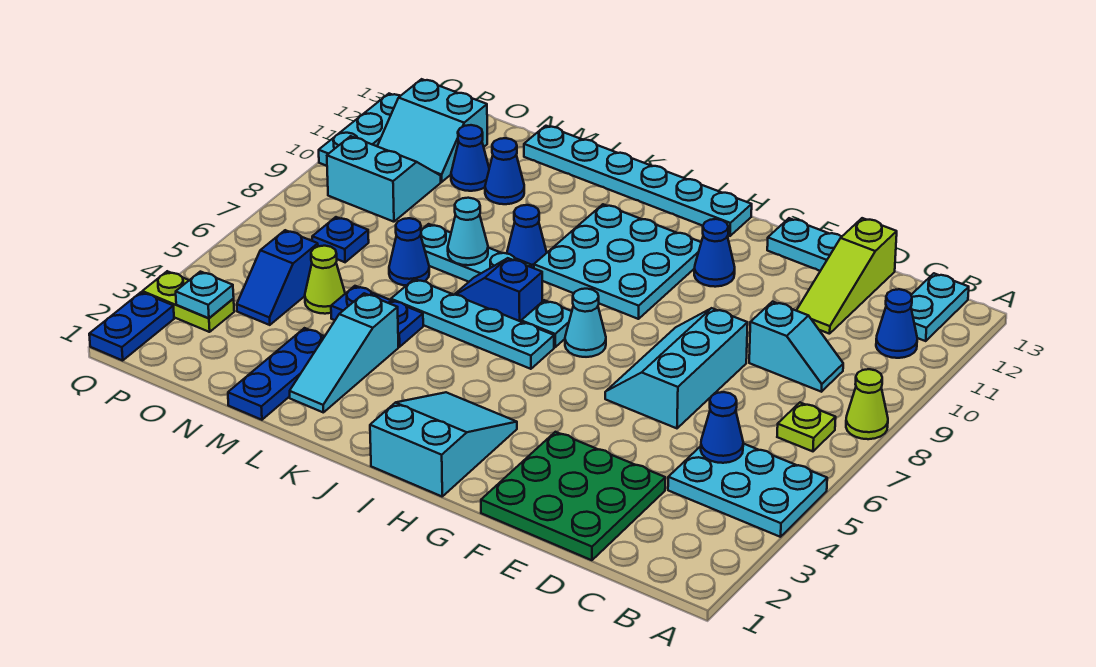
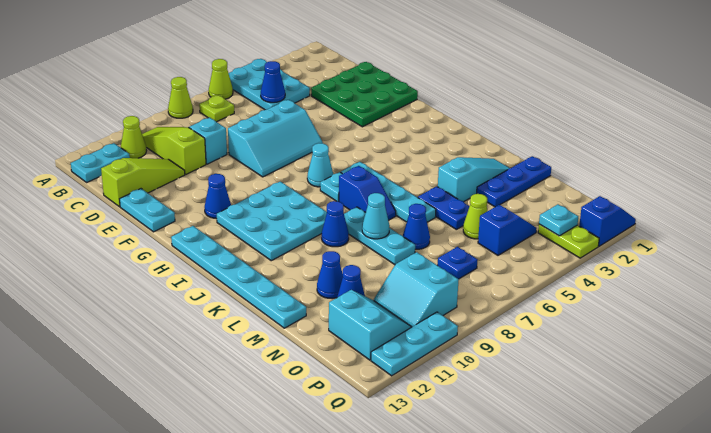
none -> lime 1x1 cone [209,59,233,99]
none -> lime 1x3 slope [142,127,206,174]
blue 1x1 cone [876,289,917,358] -> lime 1x1 cone [121,116,146,158]
cyan 2x3 slope [370,392,517,496] -> none
blue 1x2 plate [89,292,174,360] -> blue 1x2 slope [579,196,636,246]

